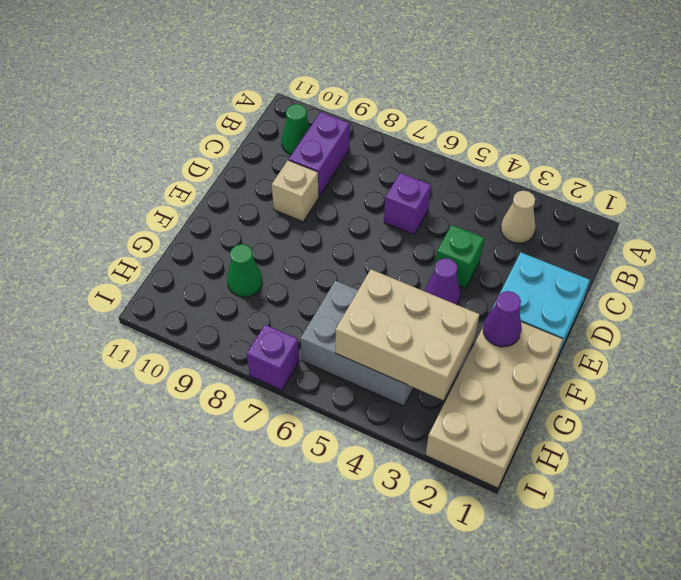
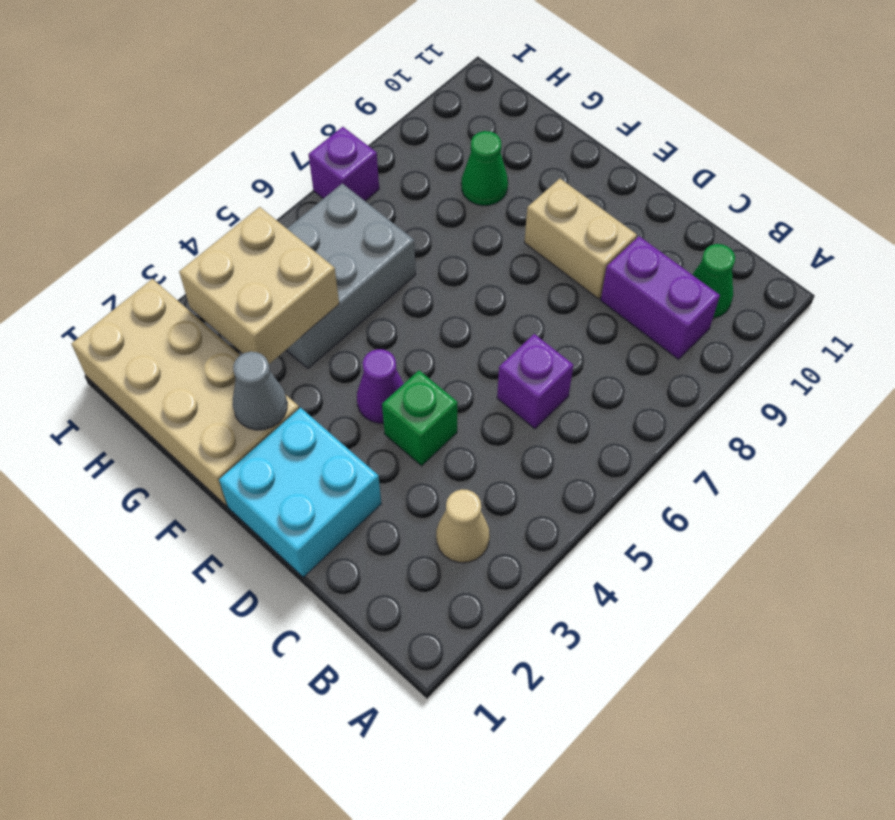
tan 1x1 brick [272,160,319,222] -> tan 1x2 brick [524,179,637,299]
purple 1x1 cone [483,291,522,347] -> grey 1x1 cone [232,352,287,430]
tan 2x3 brick [336,269,479,400] -> tan 2x2 brick [179,207,339,364]

